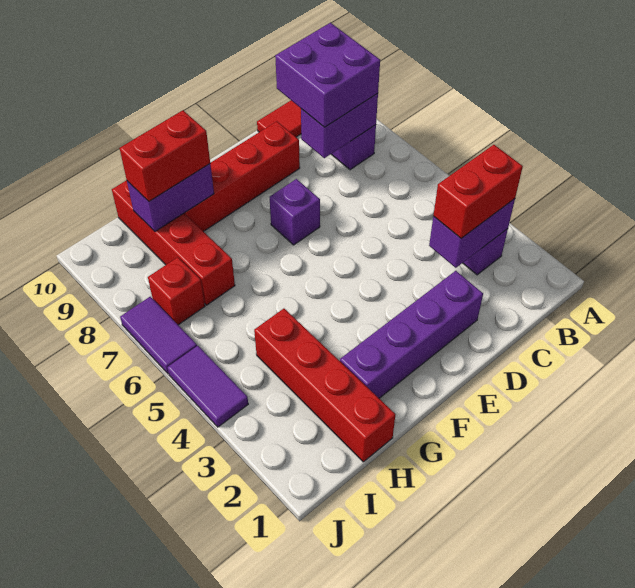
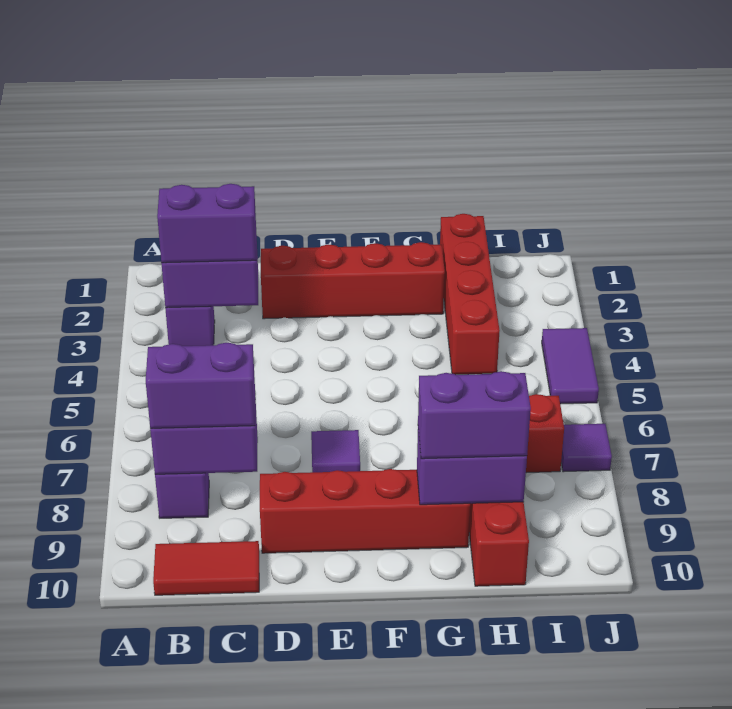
red 1x2 brick [433,145,523,238] -> purple 1x2 brick [157,184,256,263]
purple 2x2 brick [275,23,380,127] -> purple 1x2 brick [146,343,255,428]
purple 1x4 brick [340,271,483,398] -> red 1x4 brick [261,242,445,319]
purple 1x1 brick [270,179,320,245] -> purple 1x1 tile [311,430,360,472]
red 1x2 brick [120,110,210,201] -> purple 1x2 brick [418,371,531,459]
purple 1x2 tile [120,297,197,374] -> purple 1x1 tile [561,424,612,472]

